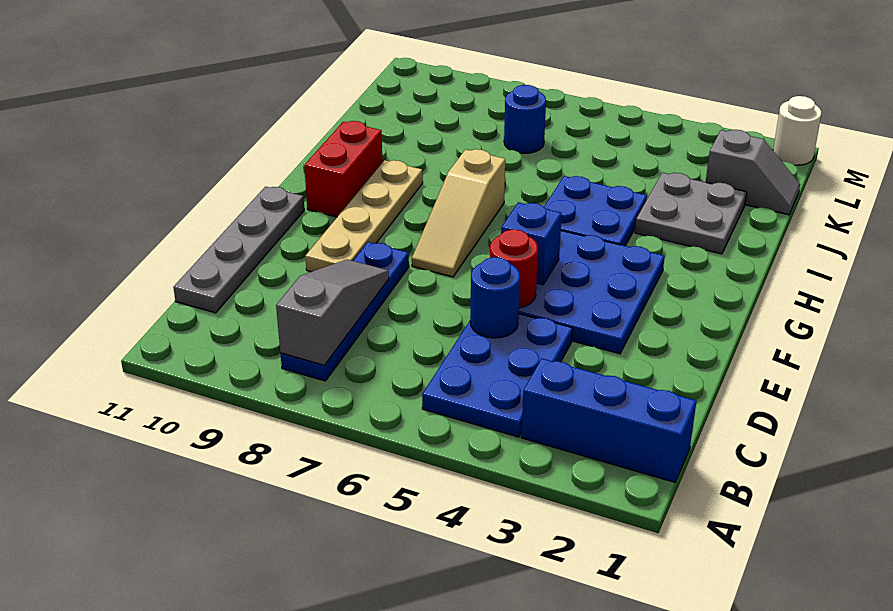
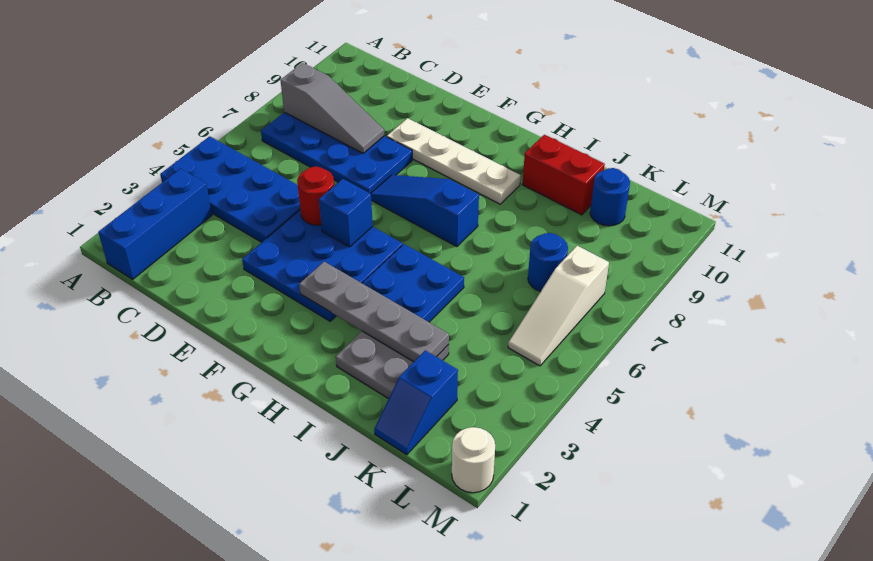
blue 2x3 plate [422,314,573,437] -> blue 2x4 plate [160,136,300,242]
blue 1x4 plate [281,242,409,381] -> blue 2x4 plate [261,112,413,194]
grey 1x4 plate [173,187,304,313] -> grey 1x4 plate moved to [299,262,449,362]
blue 1x1 round brick [470,257,520,338] -> blue 1x1 round brick moved to [590,168,630,226]
tan 1x4 plate [305,160,423,272] -> white 1x4 plate [387,118,521,204]
tan 1x3 slope [412,149,505,277] -> blue 1x3 slope [371,175,479,247]
red 1x2 brick [304,121,383,217] -> red 1x2 brick moved to [522,135,605,215]
grey 1x2 slope [706,130,800,215] -> blue 1x2 slope [374,350,458,455]
none -> white 1x3 slope [508,246,609,366]

